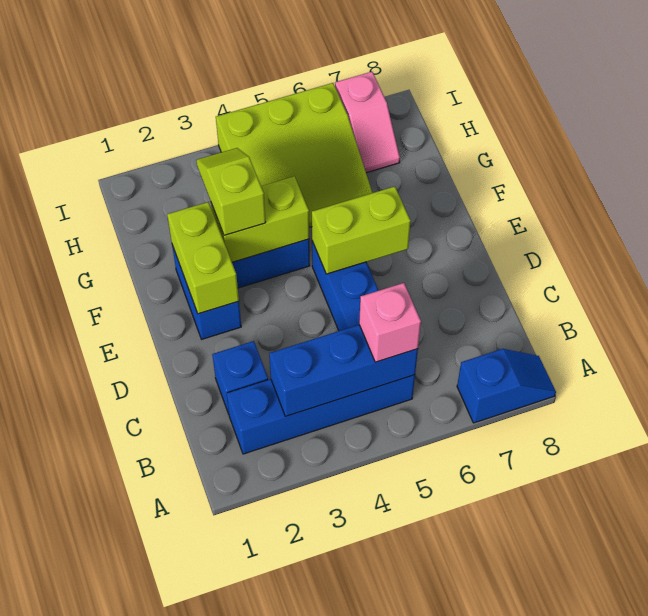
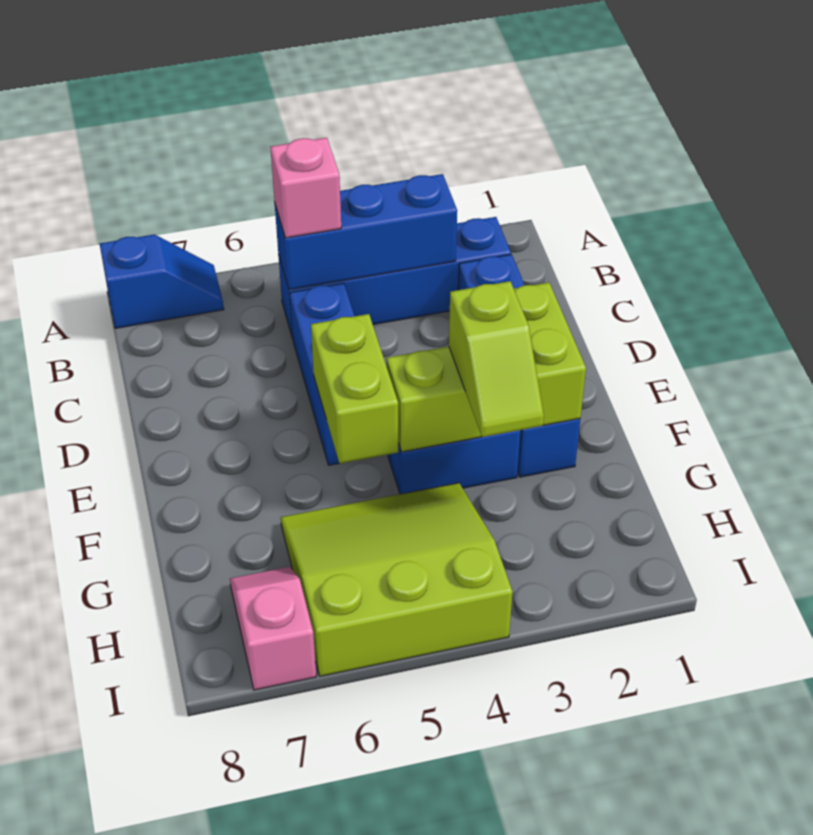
blue 1x2 slope [457,349,556,423] -> blue 1x2 slope turned to [100,235,224,328]
lime 1x2 brick [312,186,411,274] -> lime 1x2 brick turned to [311,314,398,464]

